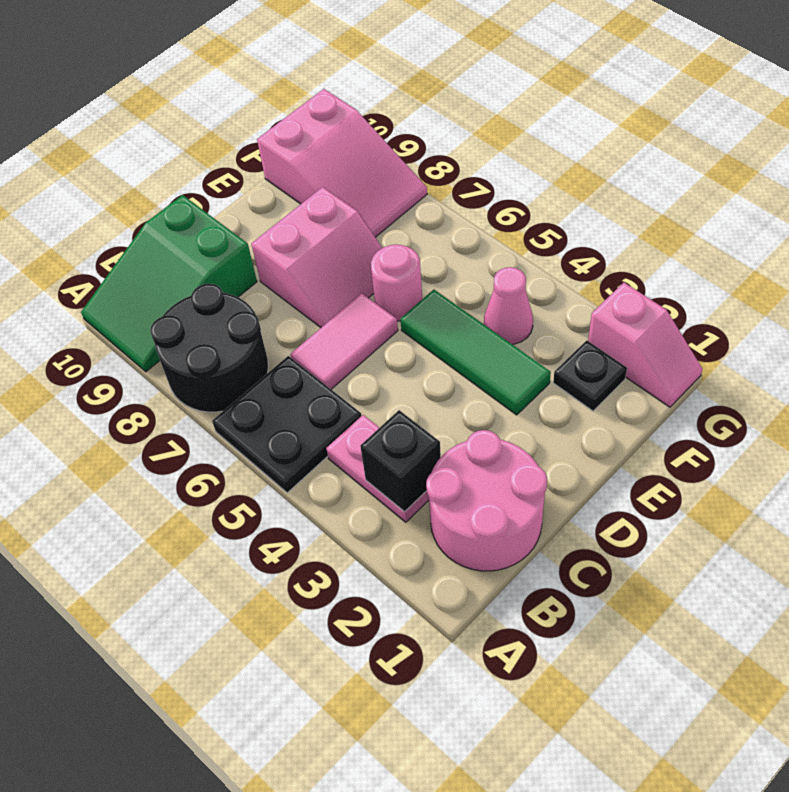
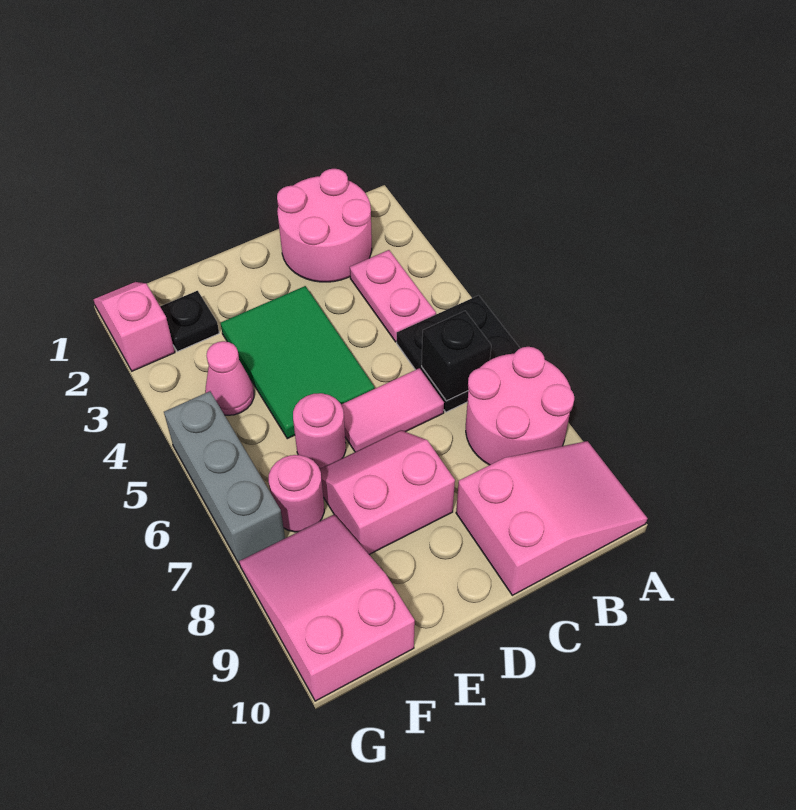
black 2x2 round brick [150,284,268,412] -> pink 2x2 round brick [466,347,574,465]
green 2x3 slope [81,195,257,372] -> pink 2x3 slope [456,441,648,595]
black 1x1 brick [360,410,441,512] -> black 1x1 brick moved to [422,311,491,401]
green 1x3 tile [400,290,551,415] -> green 2x3 tile [221,286,375,439]
none -> pink 1x1 round brick [269,455,324,532]
none -> grey 1x3 brick [164,391,285,564]

